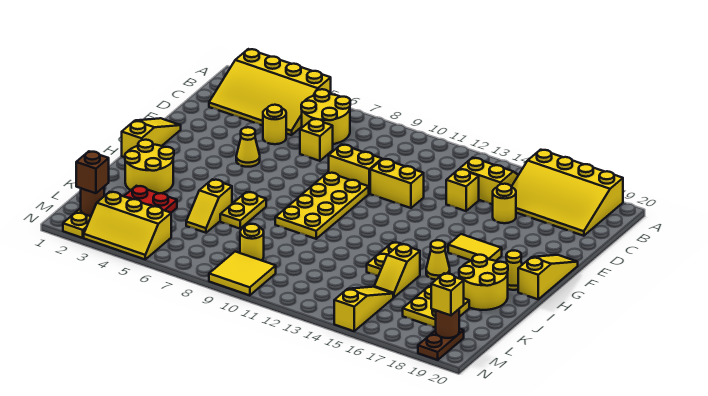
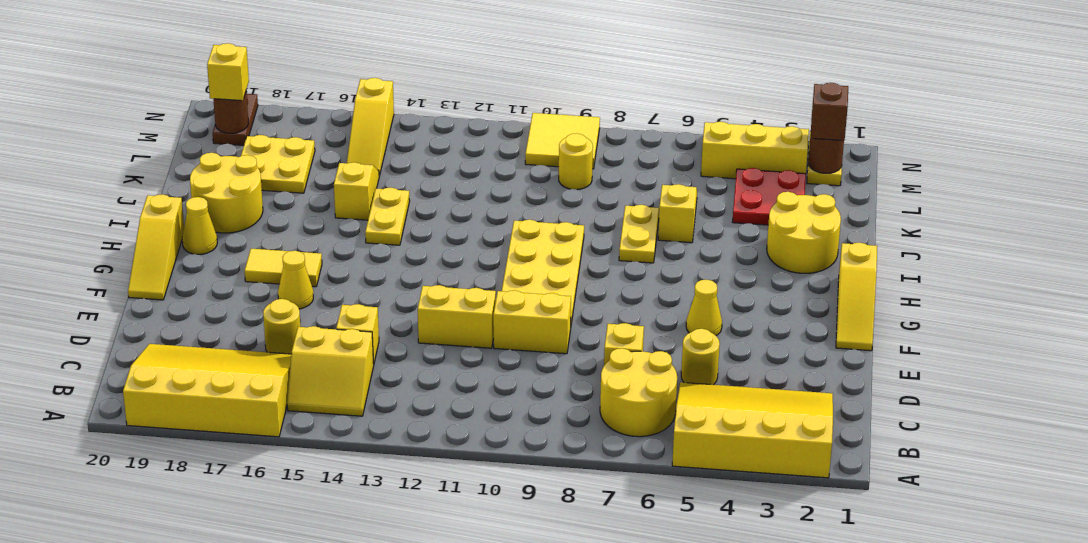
yellow 1x1 cone [426,240,450,280] -> yellow 1x1 cone moved to [278,251,313,309]

